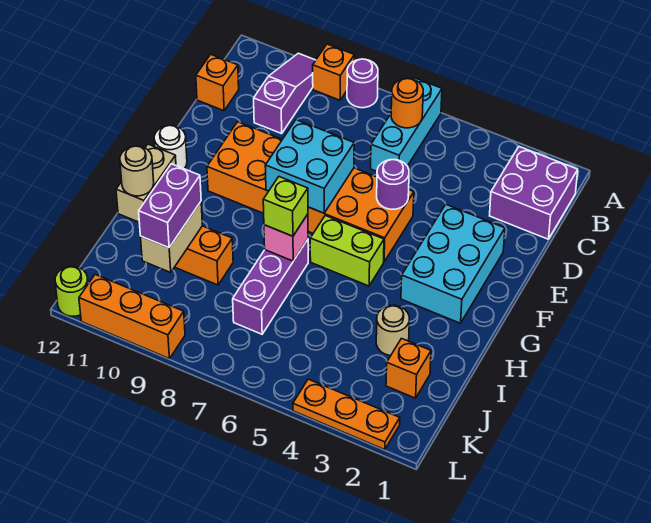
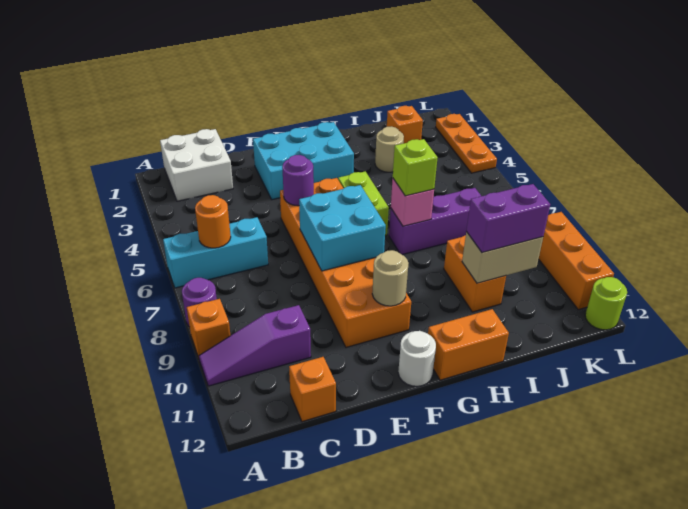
purple 2x2 brick [490,147,578,239] -> white 2x2 brick [160,129,233,201]
tan 1x2 brick [116,144,176,222] -> orange 1x2 brick [428,309,509,380]
tan 1x1 round brick [120,146,154,196] -> tan 1x1 round brick moved to [372,250,409,306]

